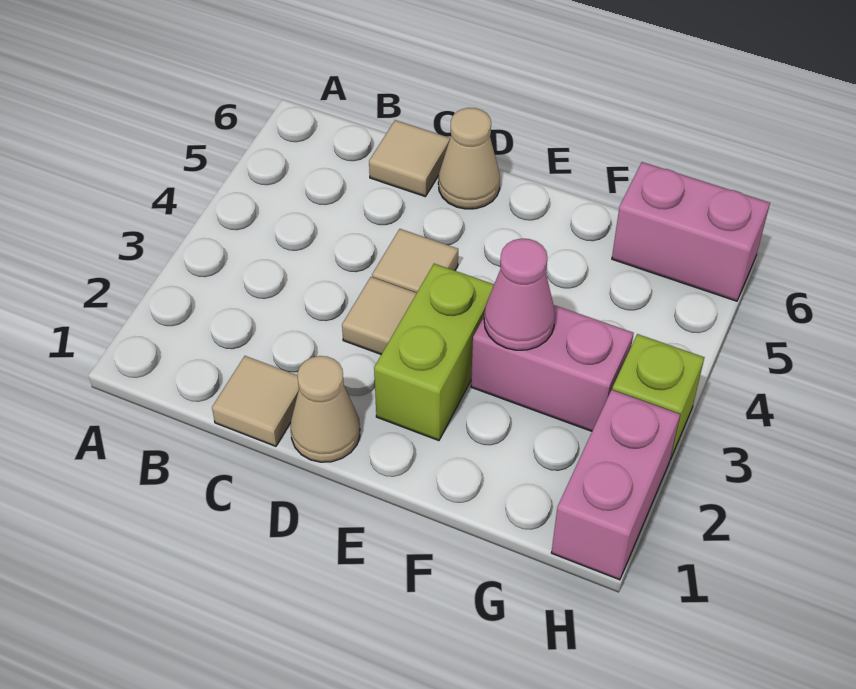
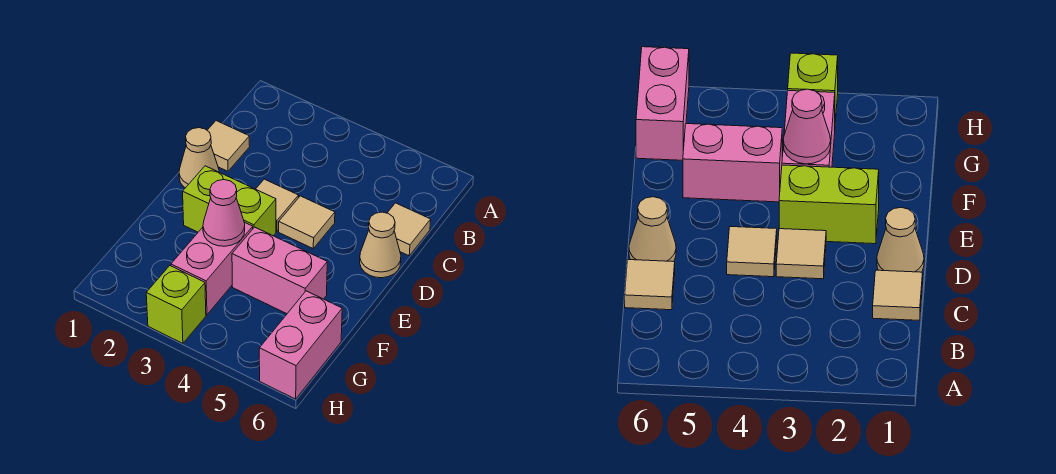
pink 1x2 brick [551,390,680,580] -> pink 1x2 brick moved to [232,227,327,314]

